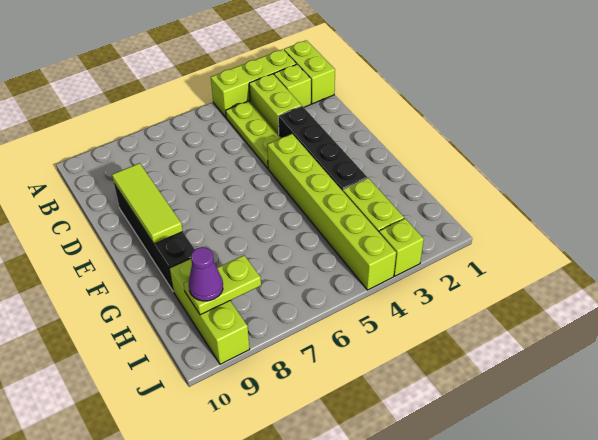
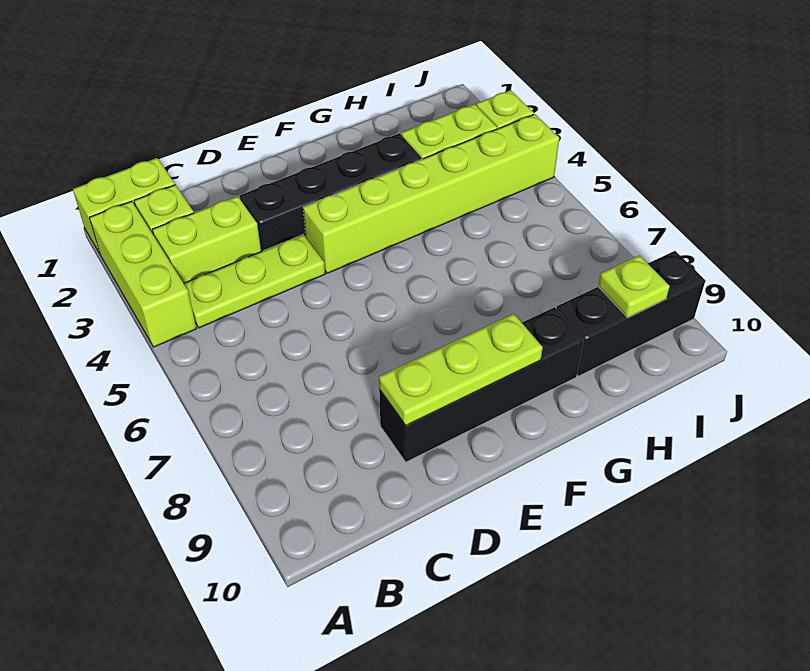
lime 1x3 tile [112,163,183,244] -> lime 1x3 plate [379,314,543,426]
lime 1x3 brick [170,259,250,364] -> black 1x3 brick [557,251,705,376]
lime 1x2 plate [184,255,261,315] -> lime 1x1 plate [598,255,670,318]
purple 1x1 cone [189,247,223,301] -> none

